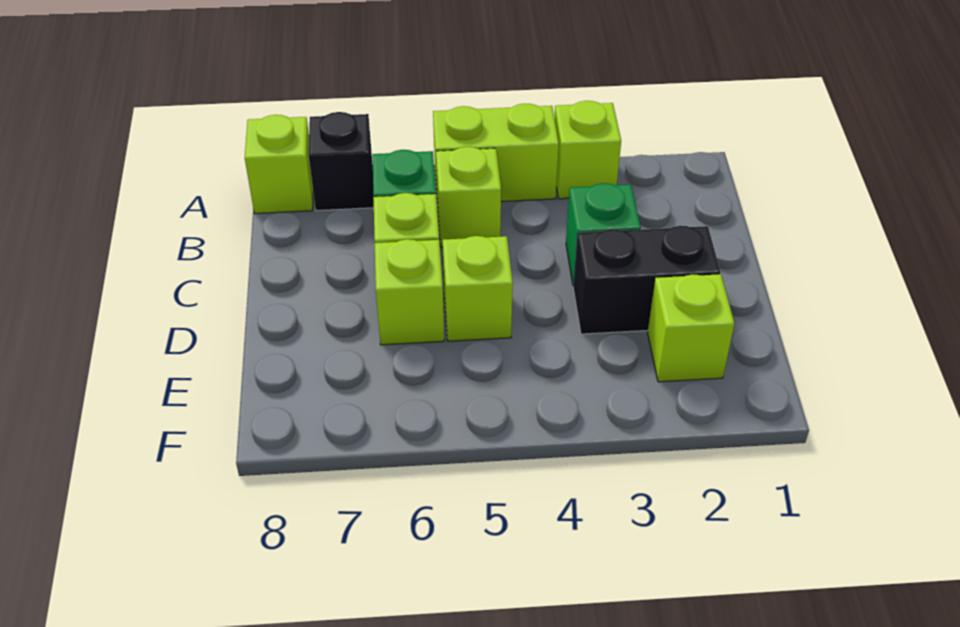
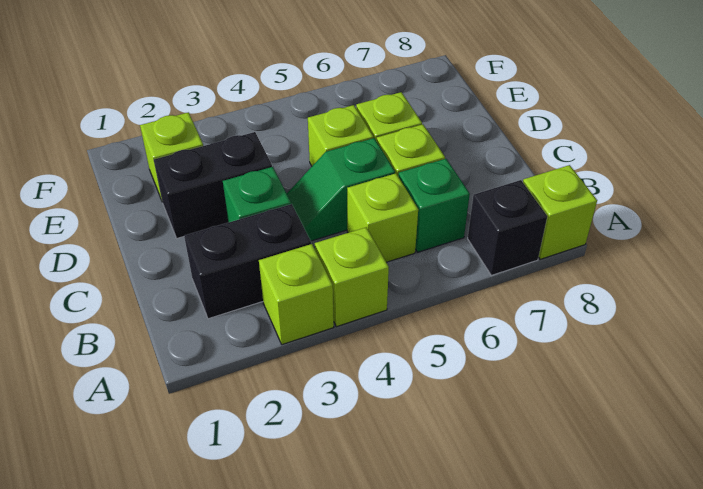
lime 1x2 brick [433,104,559,203] -> lime 1x1 brick [315,227,389,327]
none -> black 1x2 brick [184,204,311,319]
none -> green 1x2 slope [287,138,395,241]

